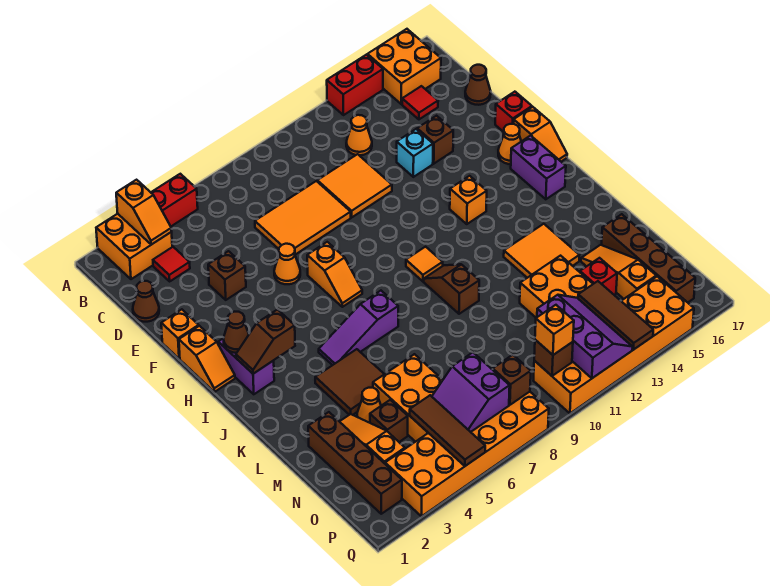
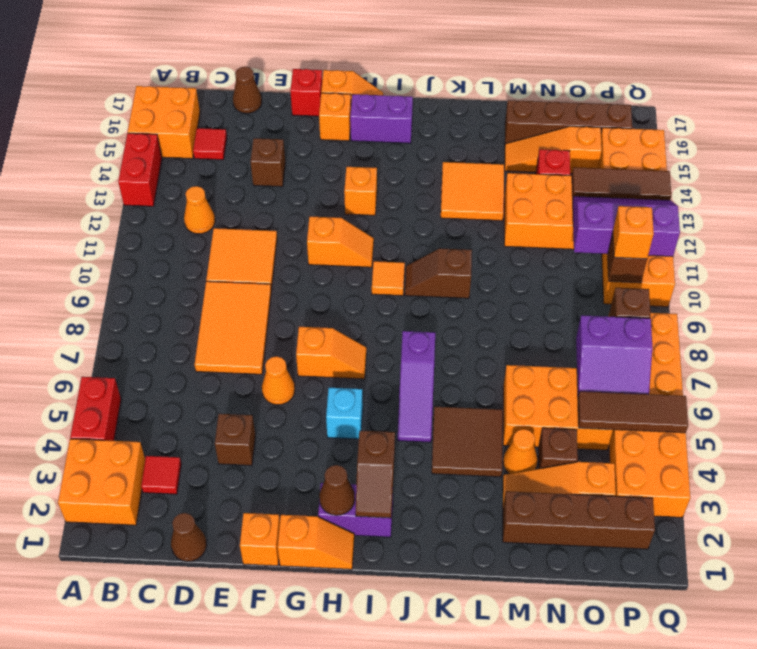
orange 1x2 slope [116,180,172,245] -> orange 1x2 slope moved to [307,217,374,267]
cyan 1x1 brick [397,129,433,177] -> cyan 1x1 brick moved to [326,388,363,439]
orange 1x1 cone [498,124,521,164] -> orange 1x1 brick [319,93,351,141]

